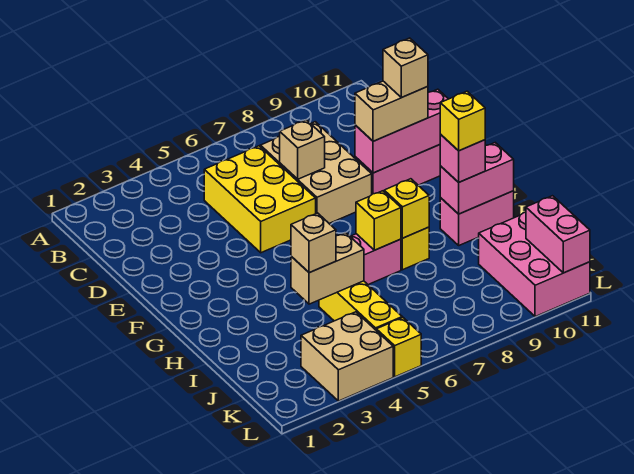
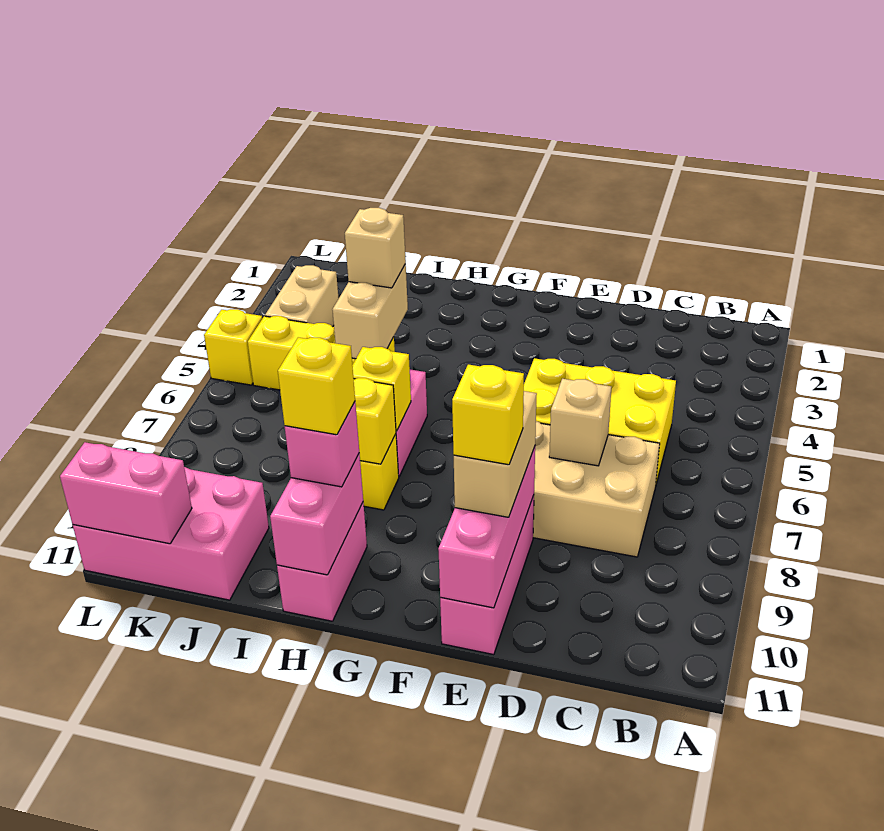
tan 1x1 brick [383,38,428,98] -> yellow 1x1 brick [452,365,524,465]
tan 2x2 brick [301,312,393,401] -> tan 1x2 brick [265,265,339,327]

